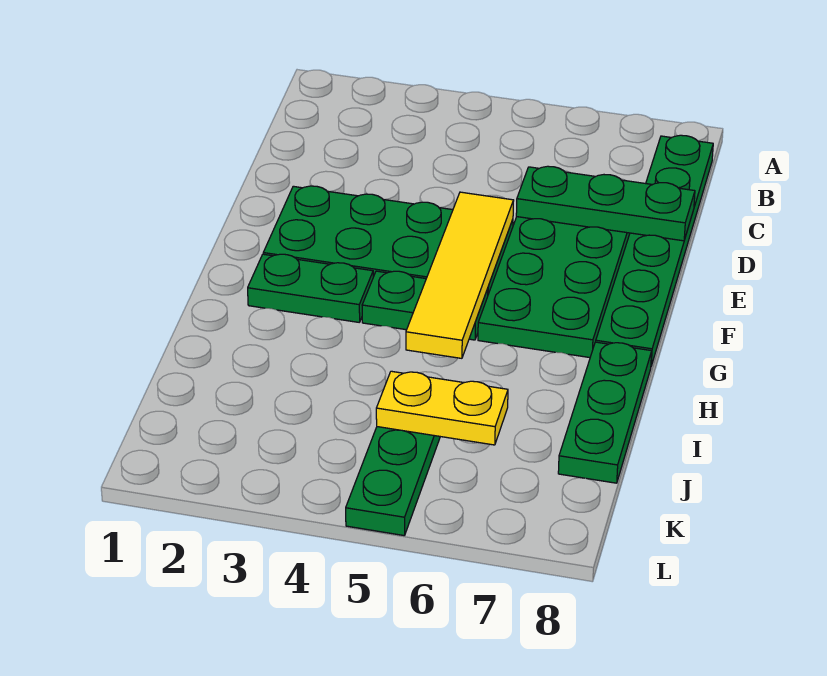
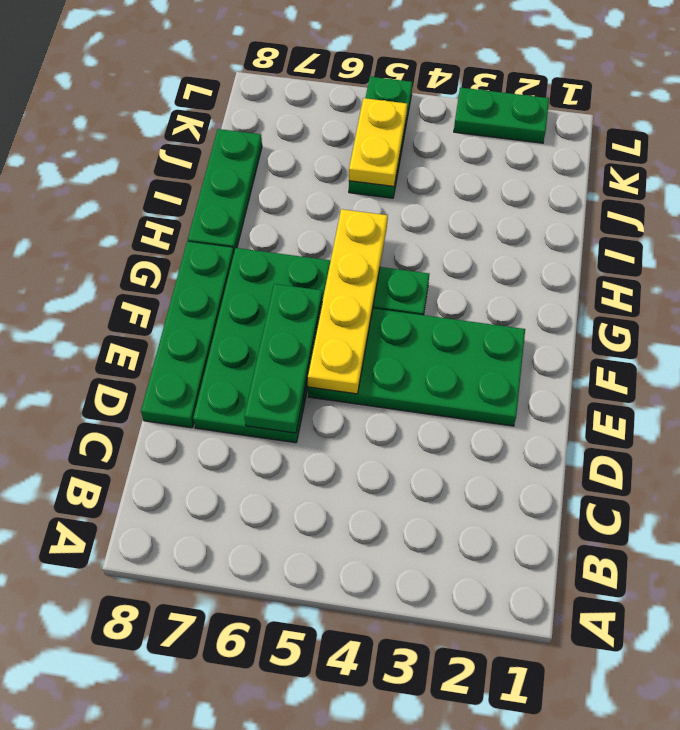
green 1x6 plate [596,135,713,366] -> green 1x4 plate [141,241,234,428]
green 1x3 plate [516,166,695,241] -> green 1x3 plate turned to [244,284,322,433]
yellow 1x4 tile [406,192,514,358] -> yellow 1x4 plate [307,209,388,394]
green 1x2 plate [248,254,373,322] -> green 1x2 plate moved to [454,88,549,143]
yellow 1x2 plate [376,371,508,445] -> yellow 1x2 plate turned to [349,98,407,186]

